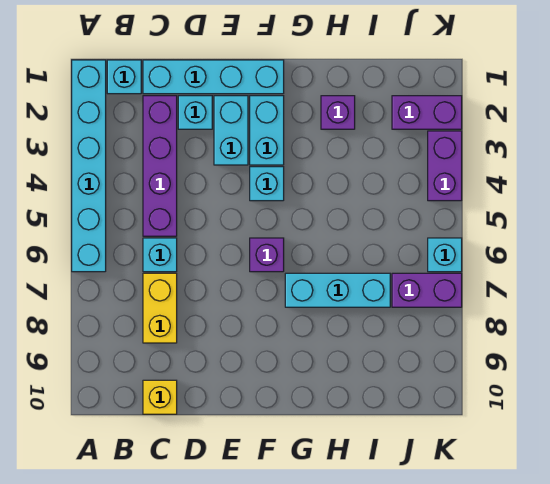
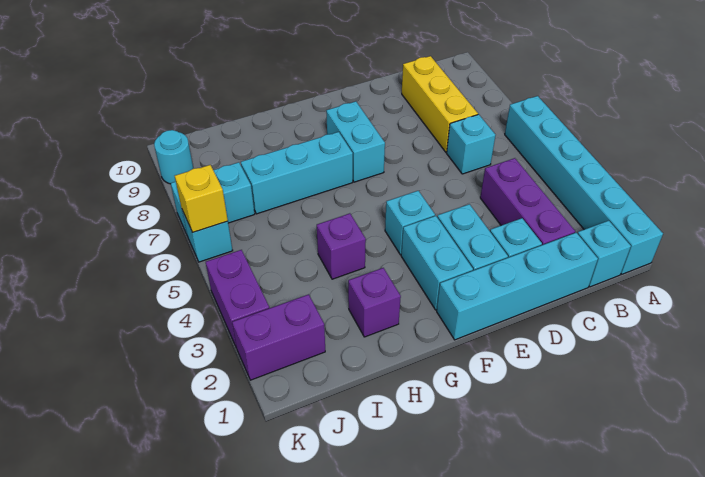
purple 1x4 brick [143,96,177,236] -> purple 1x3 brick [480,158,575,245]
yellow 1x2 brick [143,273,177,343] -> yellow 1x3 brick [402,56,478,152]
yellow 1x1 brick [143,380,177,414] -> yellow 1x1 brick moved to [175,165,228,232]
purple 1x1 brick [250,238,284,272] -> purple 1x1 brick moved to [317,213,366,279]
none -> cyan 1x2 brick [326,101,385,182]
purple 1x2 brick [392,273,462,307] -> cyan 1x2 brick [171,162,255,234]
none -> cyan 1x1 round brick [154,130,193,184]

